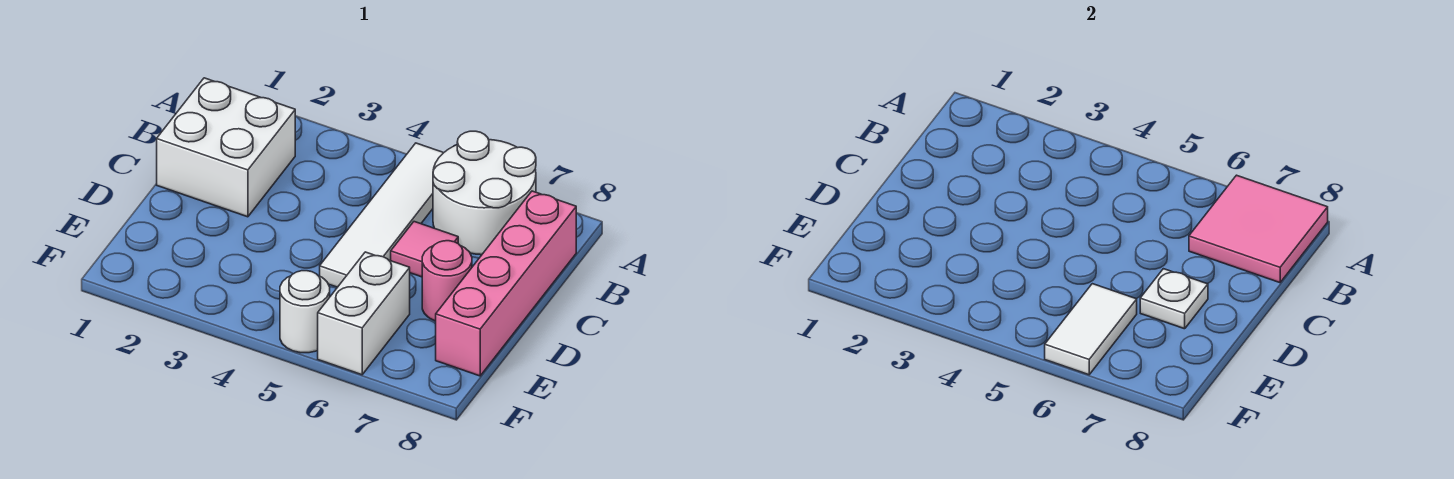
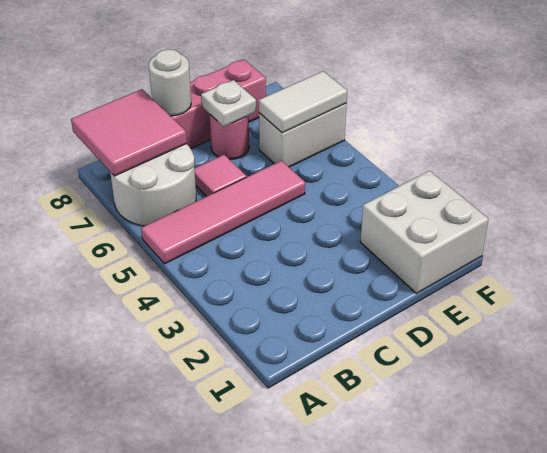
white 1x4 tile [320,143,443,287] -> pink 1x4 tile [141,161,305,264]
white 2x2 brick [157,78,295,217] -> white 2x2 brick moved to [360,171,488,293]
white 1x1 round brick [280,271,330,353] -> white 1x1 round brick moved to [149,49,191,116]

